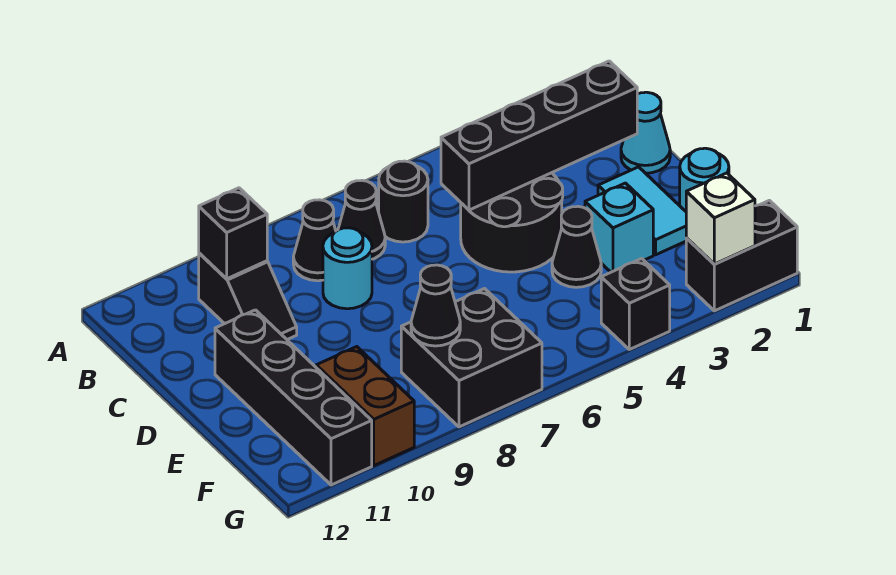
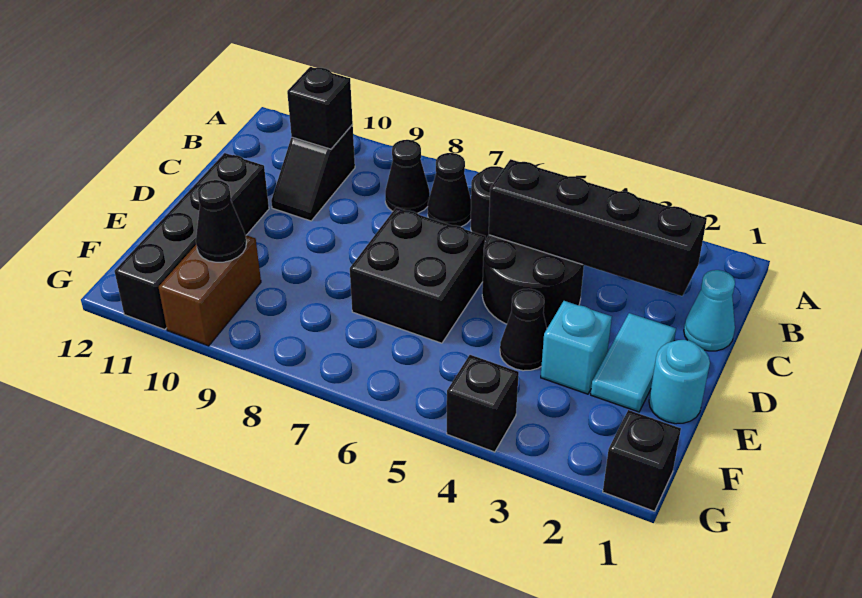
cyan 1x1 round brick [323,228,372,309] -> none
black 2x2 brick [401,289,542,427] -> black 2x2 brick moved to [350,208,485,343]
black 1x1 cone [411,265,460,346] -> black 1x1 cone moved to [196,180,246,262]
black 1x2 brick [686,200,797,311] -> black 1x1 brick [603,410,681,511]
white 1x1 brick [686,173,755,264] -> none

